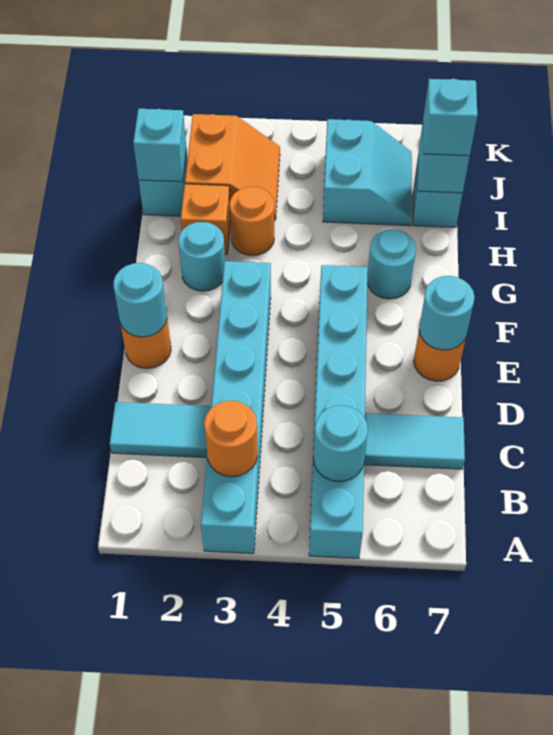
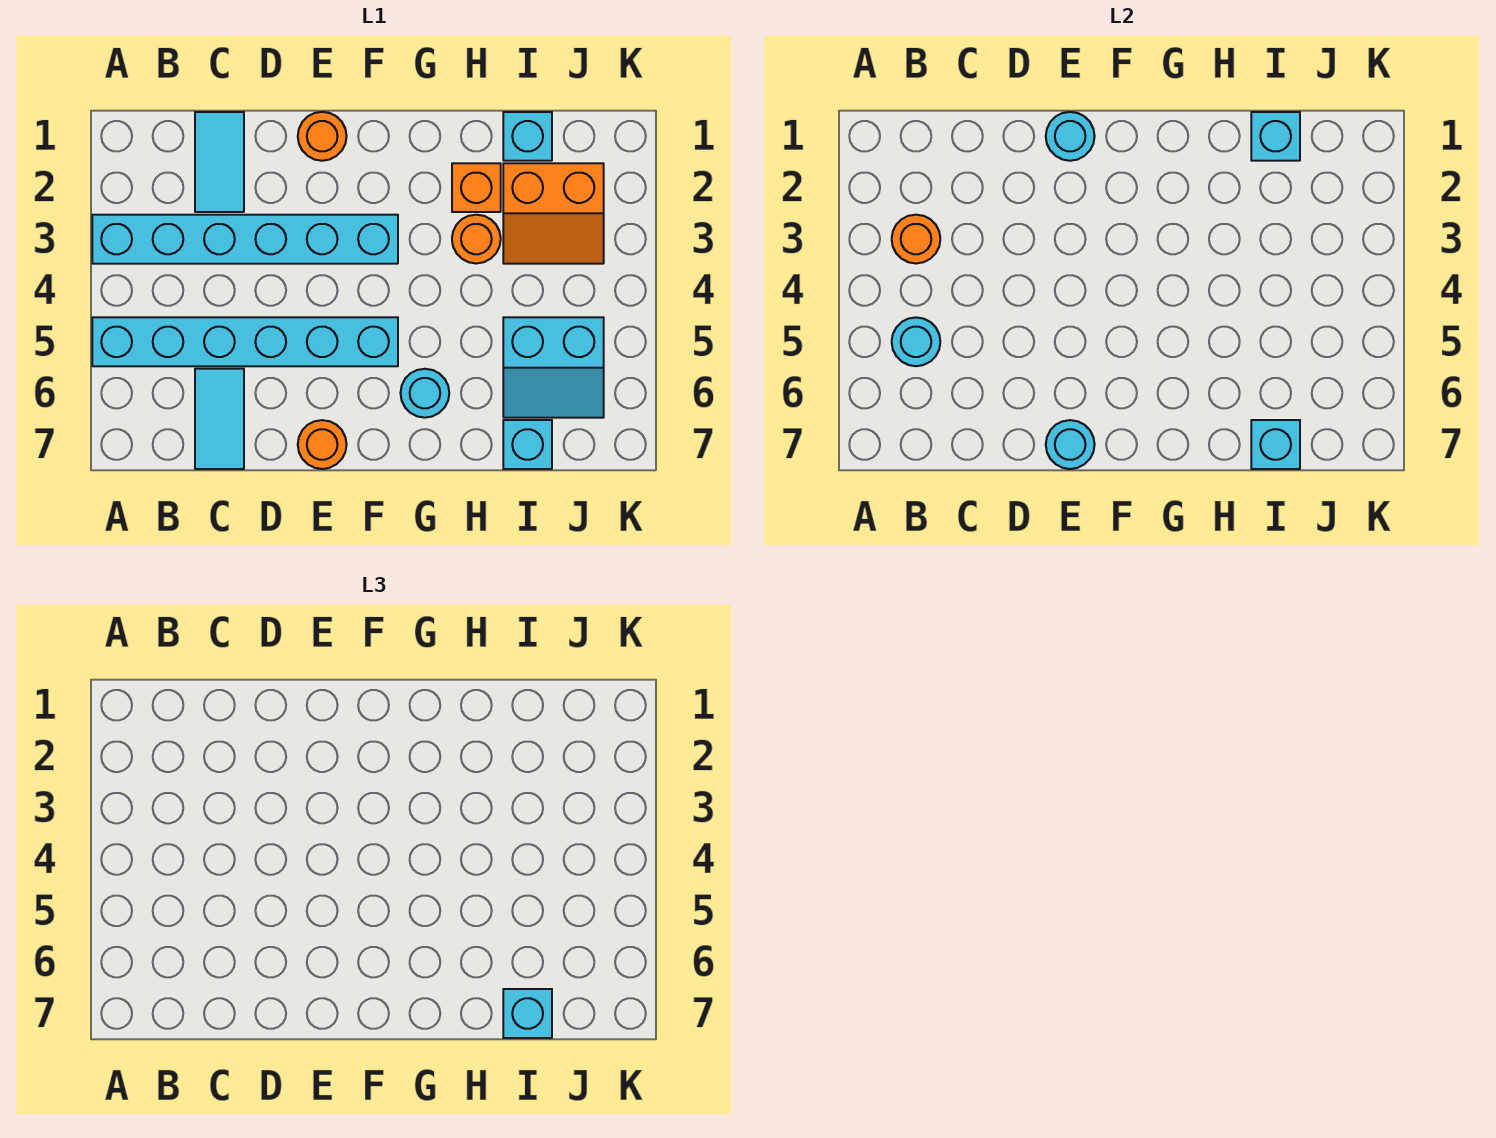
cyan 1x1 round brick [179,222,225,291] -> none

